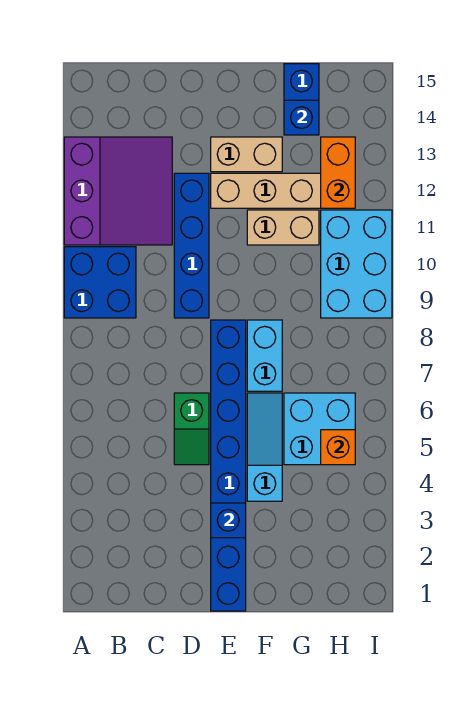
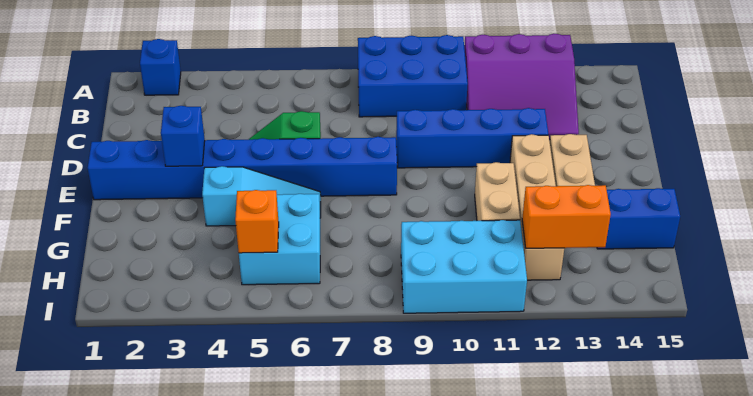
blue 2x2 brick [64,247,136,318] -> blue 2x3 brick [358,35,468,117]
cyan 1x2 brick [247,320,282,391] -> none
blue 1x1 brick [284,100,319,135] -> blue 1x1 brick moved to [140,39,181,95]

